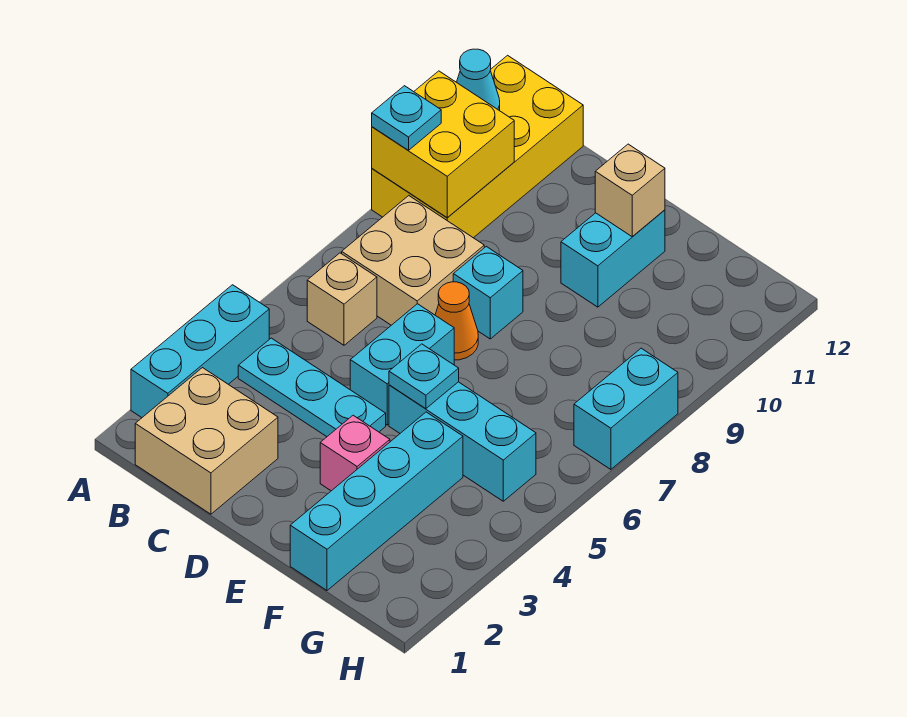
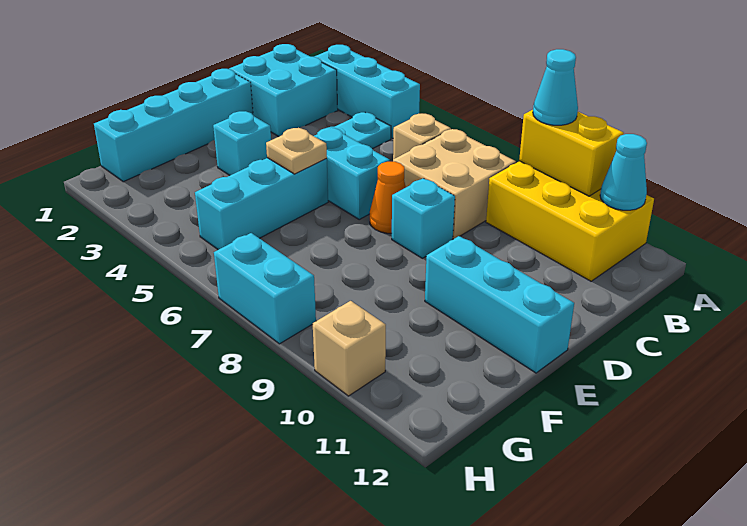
yellow 2x4 brick [372,55,583,238] -> yellow 2x3 brick [486,161,654,281]
yellow 2x2 brick [372,71,514,218] -> yellow 1x2 brick [519,110,624,196]
cyan 1x1 plate [372,86,441,150] -> cyan 1x1 cone [533,49,578,125]
tan 2x2 brick [135,368,278,514] -> cyan 2x2 brick [229,44,338,136]
pink 1x1 brick [320,415,390,491] -> cyan 1x1 brick [213,111,271,176]
cyan 1x1 plate [389,344,459,409] -> tan 1x1 plate [266,128,327,174]
cyan 1x2 brick [561,210,665,307] -> cyan 1x3 brick [425,236,574,373]
tan 1x1 brick [595,144,665,237] -> tan 1x1 brick moved to [313,301,386,396]
cyan 1x4 brick [290,412,463,590] -> cyan 1x4 brick turned to [94,69,253,182]

